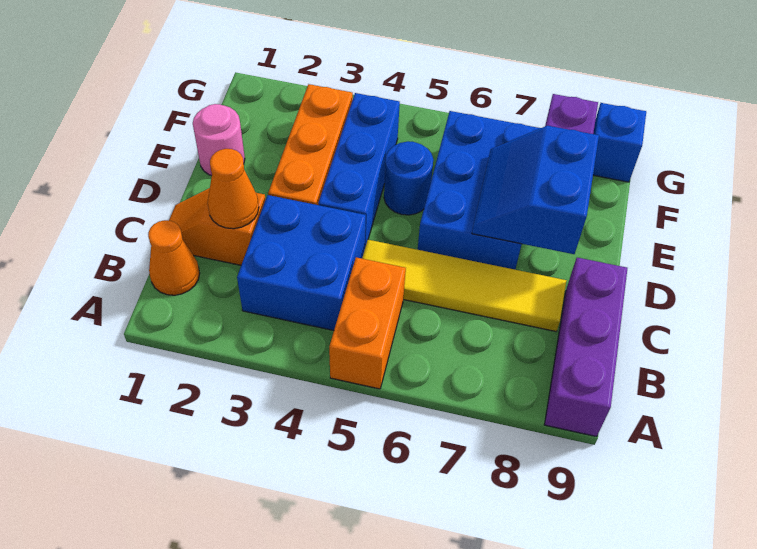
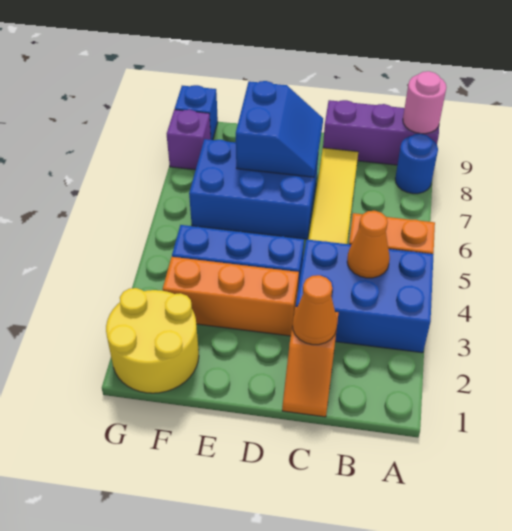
orange 1x1 cone [148,220,200,295] -> orange 1x1 cone moved to [347,211,390,278]
blue 2x2 brick [237,195,366,330] -> blue 2x3 brick [296,239,434,353]
blue 2x2 slope [472,126,599,254] -> blue 2x2 slope turned to [236,81,323,177]
pink 1x1 round brick [193,104,245,176] -> pink 1x1 round brick moved to [403,71,446,134]
blue 1x1 round brick [384,141,433,215] -> blue 1x1 round brick moved to [395,134,438,194]
none -> yellow 2x2 round brick [106,288,199,393]

